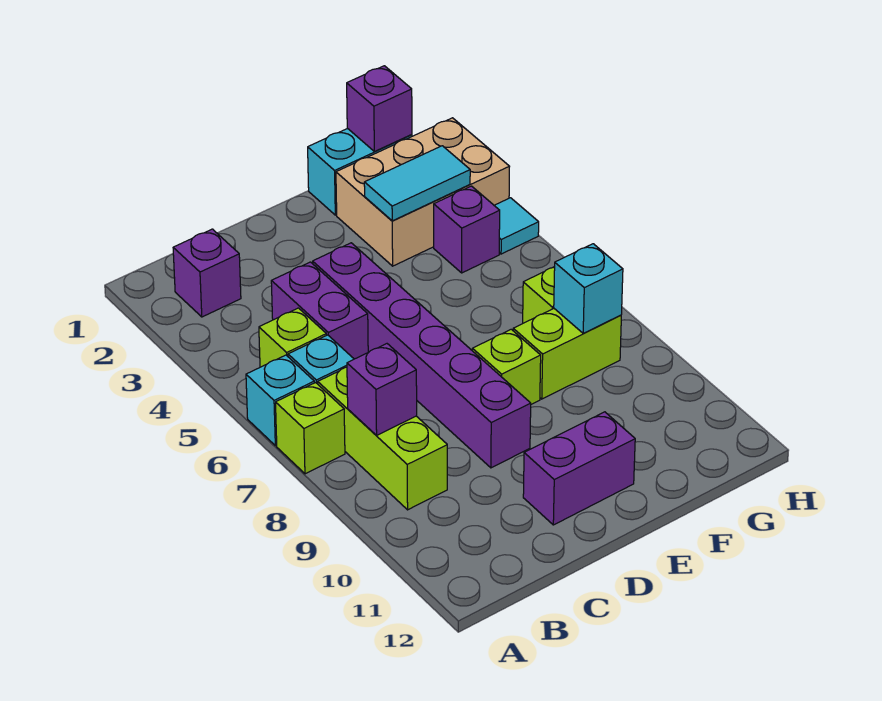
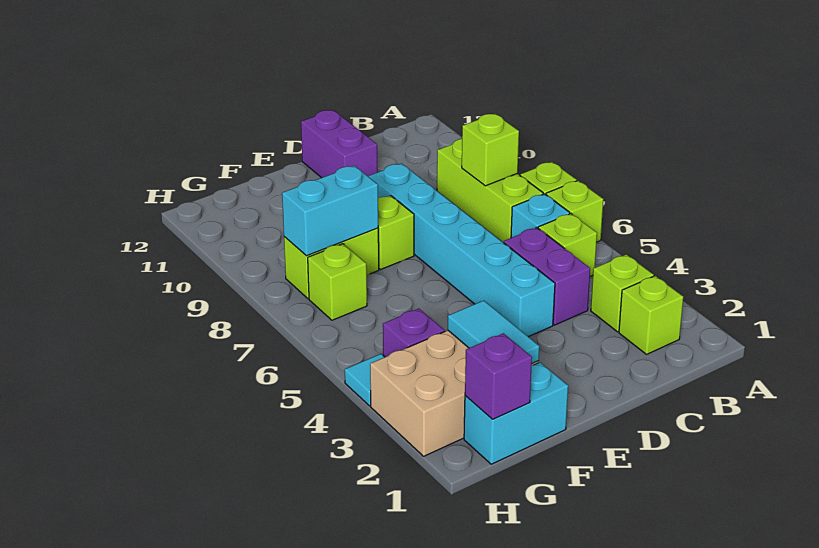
cyan 1x1 brick [246,355,314,446] -> lime 1x1 brick [546,181,603,242]
purple 1x1 brick [173,229,241,317] -> lime 1x1 brick [619,276,683,354]
none -> lime 1x1 brick [591,254,654,332]
purple 1x1 brick [347,344,417,436] -> lime 1x1 brick [462,114,519,186]
purple 1x6 brick [313,243,531,468] -> cyan 1x6 brick [369,163,555,337]
purple 1x2 brick [523,412,635,525] -> purple 1x2 brick turned to [301,110,377,178]
cyan 1x2 tile [364,146,470,221] -> cyan 1x2 tile turned to [448,300,539,363]
cyan 1x1 brick [554,244,623,333] -> cyan 1x2 brick [282,166,378,256]

